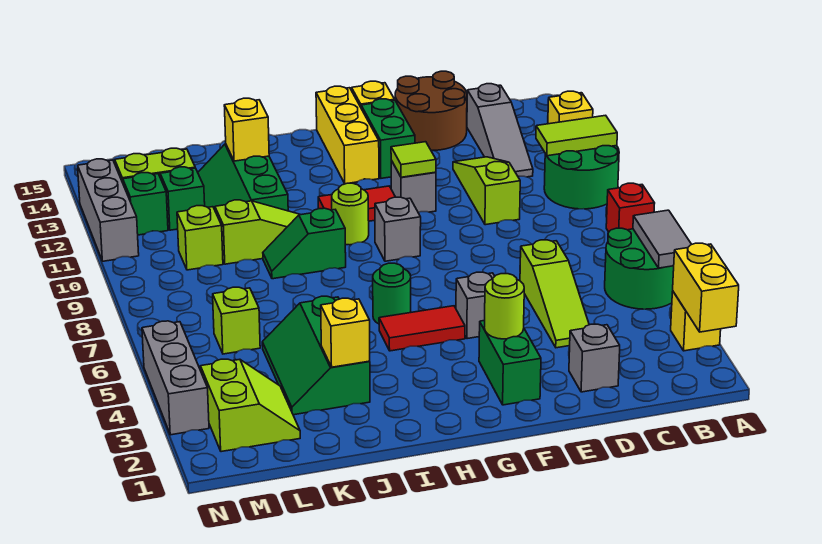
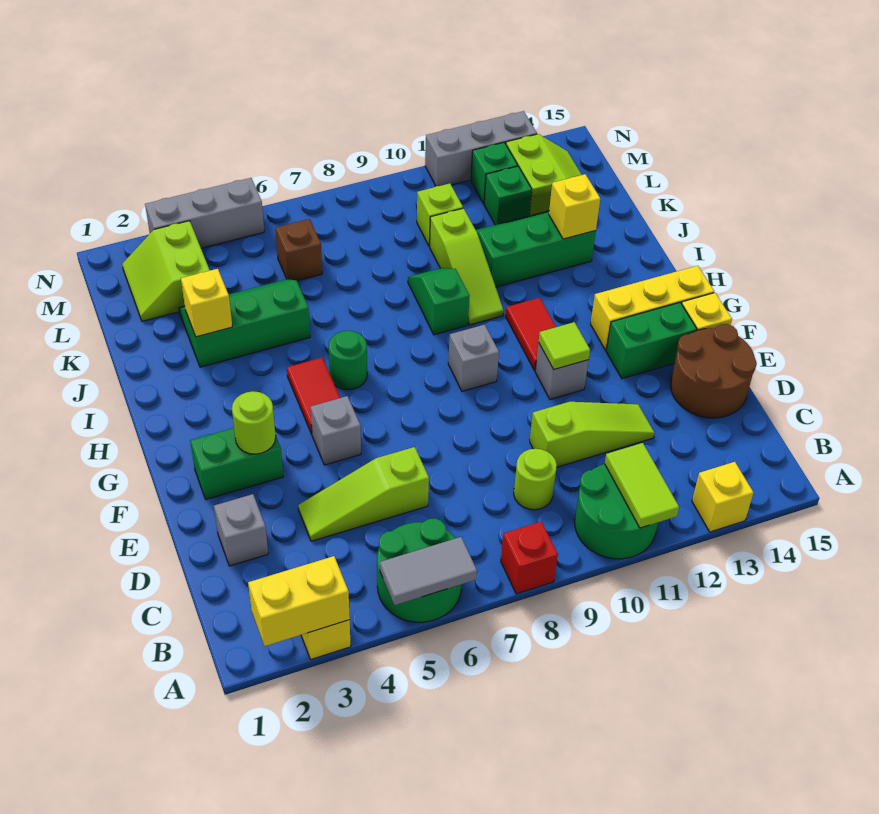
grey 1x3 slope [467,84,533,177] -> none
lime 1x1 round brick [332,183,369,245] -> lime 1x1 round brick moved to [514,449,557,510]
lime 2x2 slope [201,359,300,452] -> lime 2x2 slope turned to [122,221,210,321]
lime 1x1 brick [213,287,260,354] -> brown 1x1 brick [275,219,322,281]

